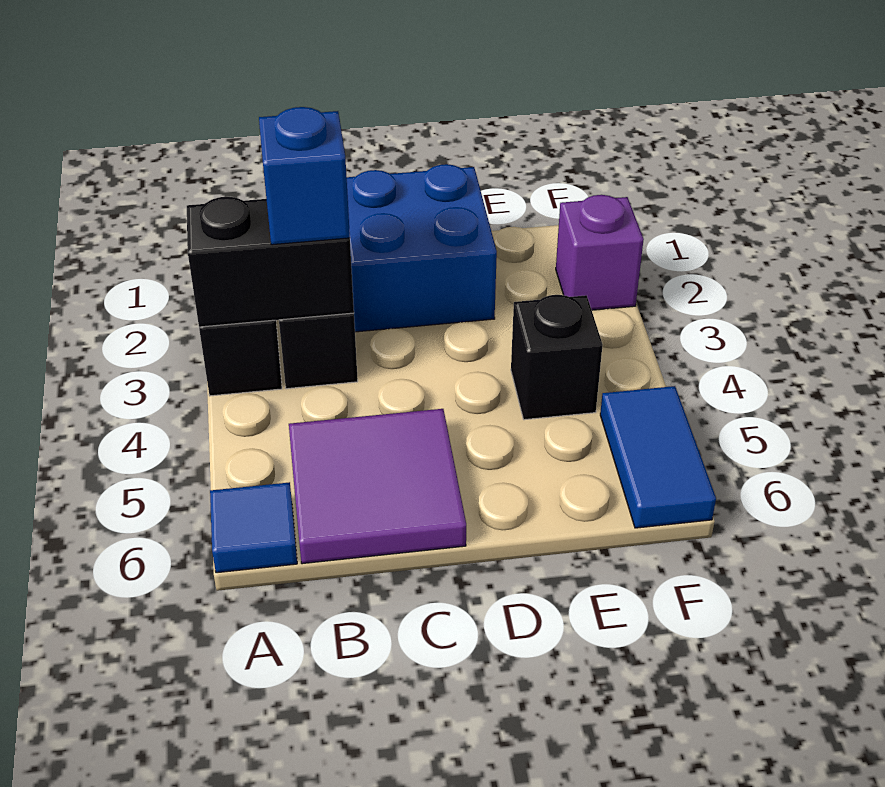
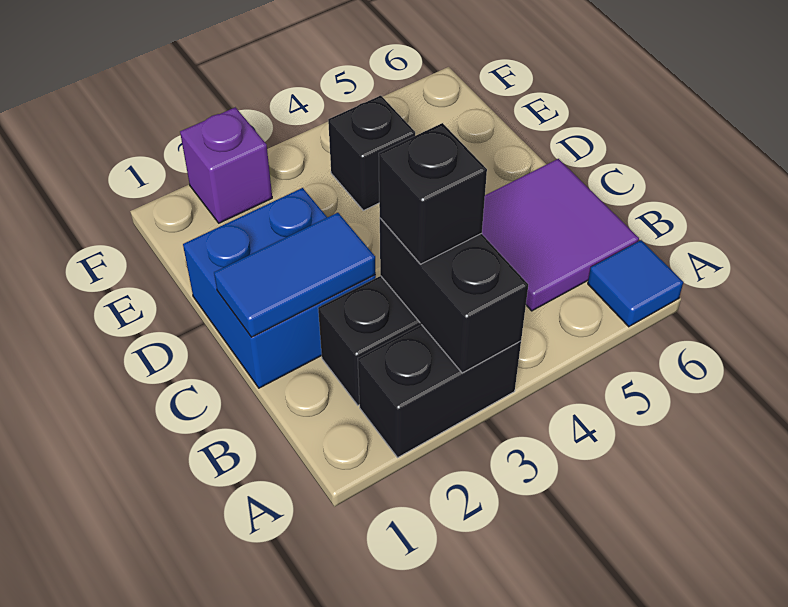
blue 1x1 brick [259,107,350,245] -> black 1x1 brick [379,123,487,264]
blue 1x2 tile [600,386,716,528] -> blue 1x2 tile moved to [214,213,376,337]

